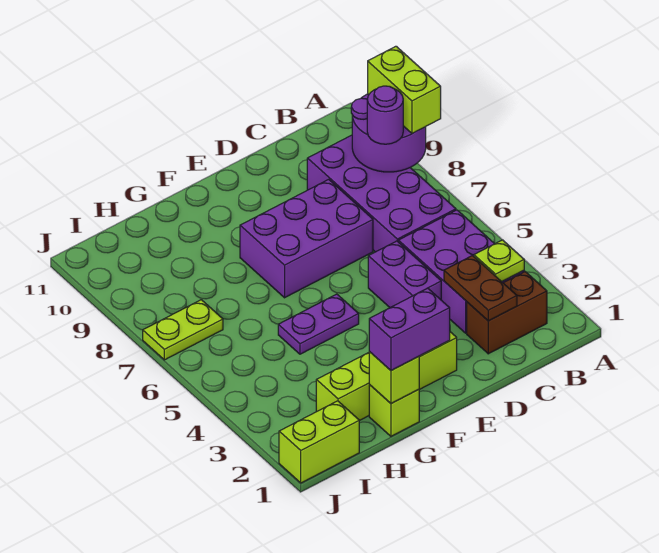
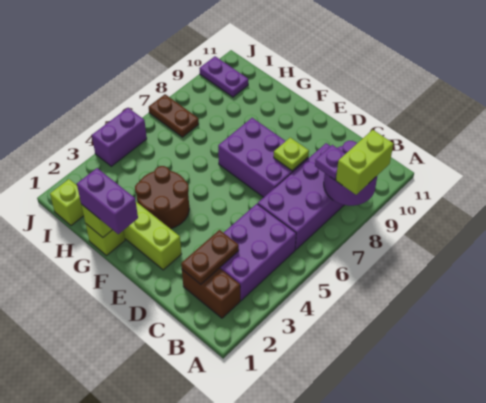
lime 1x1 plate [474,240,524,282] -> lime 1x1 plate moved to [274,138,309,171]
purple 1x1 round brick [367,86,403,144] -> purple 1x1 plate [315,145,345,180]
purple 1x2 brick [368,241,441,307] -> purple 1x2 brick moved to [92,108,147,166]
none -> brown 2x2 round brick [135,166,189,229]
purple 1x2 plate [278,294,359,354] -> purple 1x2 plate moved to [199,56,248,97]
lime 1x2 brick [279,401,359,483] -> lime 1x1 brick [50,179,84,226]
lime 1x2 plate [143,300,223,360] -> brown 1x2 plate [149,94,199,137]

